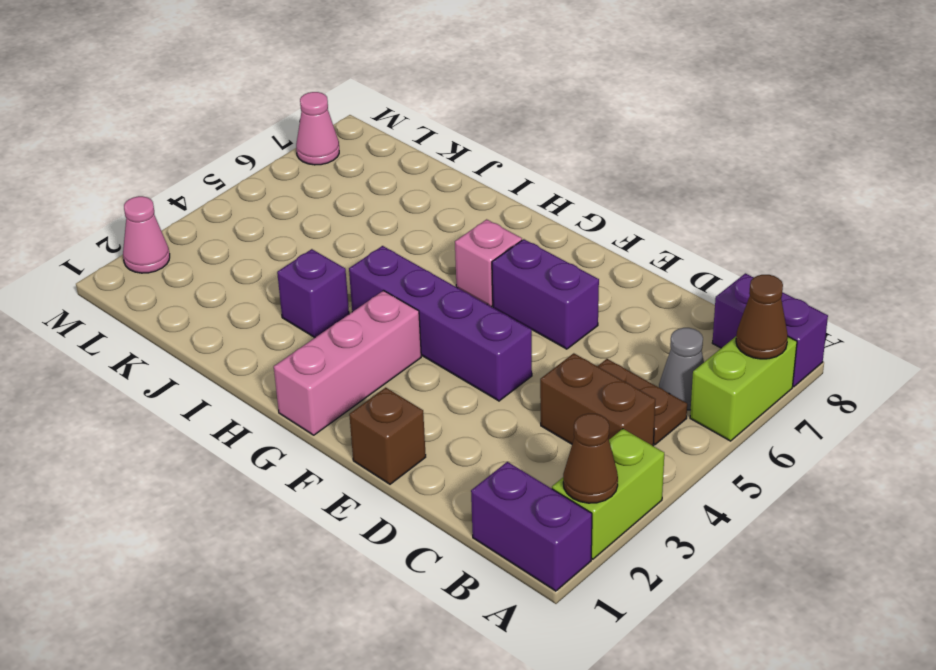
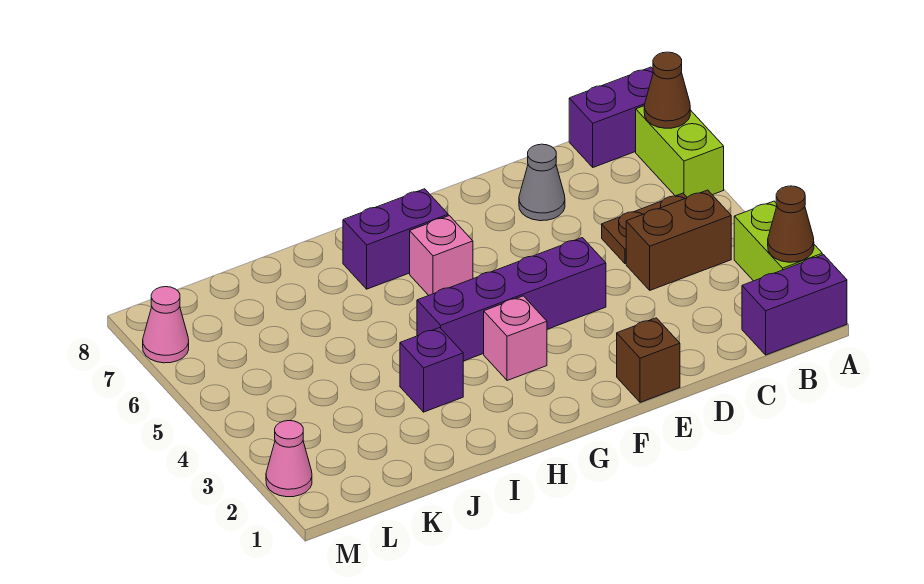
grey 1x1 cone [659,328,704,410] -> grey 1x1 cone moved to [519,144,565,221]
purple 1x2 brick [492,239,599,349] -> purple 1x2 brick moved to [343,189,448,289]
pink 1x3 brick [274,291,421,435] -> pink 1x1 brick [484,296,547,381]

